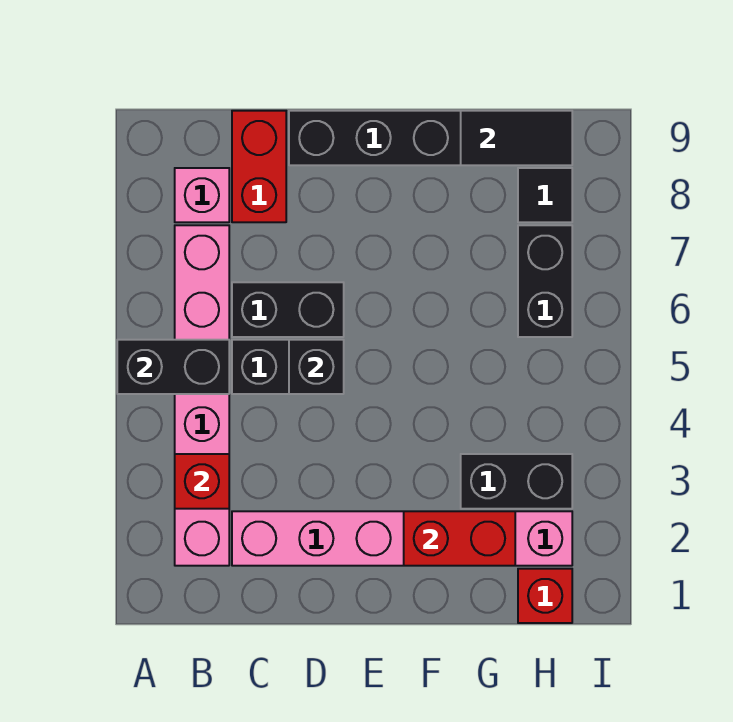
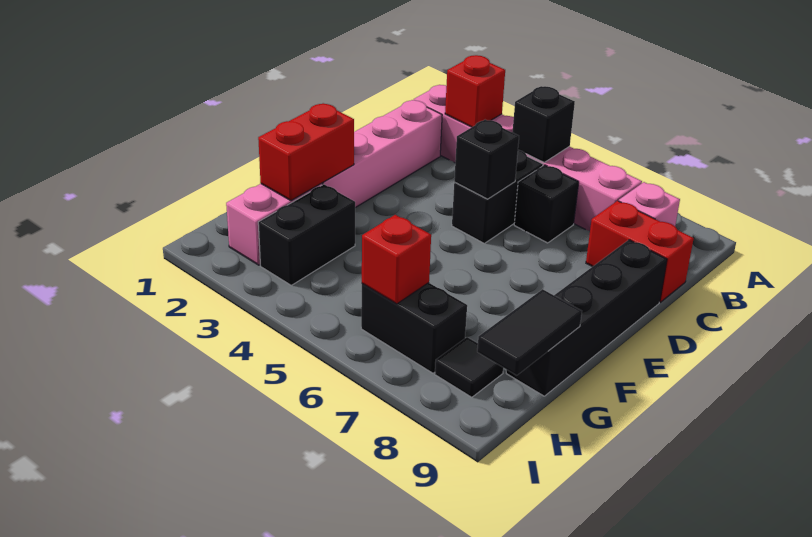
black 1x2 brick [117,340,229,394] -> black 1x1 brick [512,86,575,162]
black 1x2 brick [232,282,344,337] -> black 1x1 brick [514,165,579,243]
red 1x1 brick [518,569,572,623] -> red 1x1 brick moved to [362,215,431,304]

